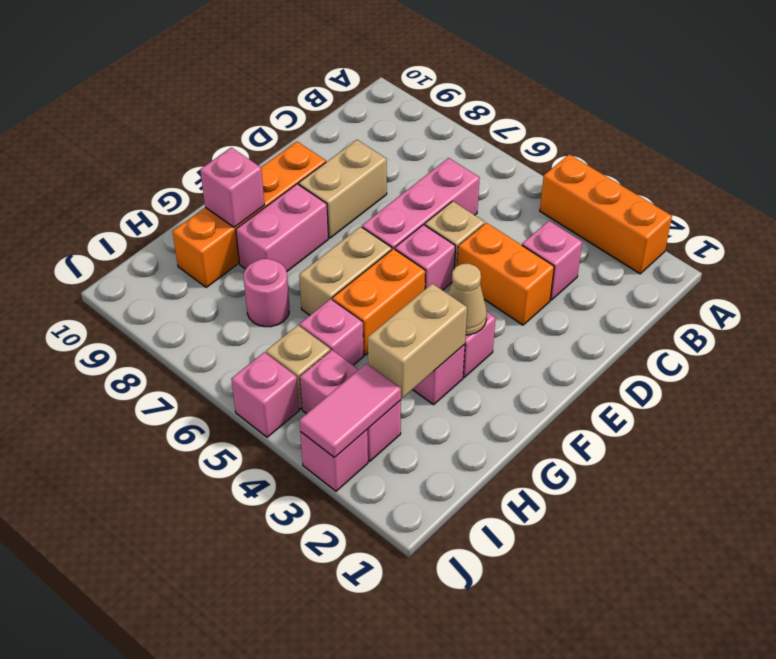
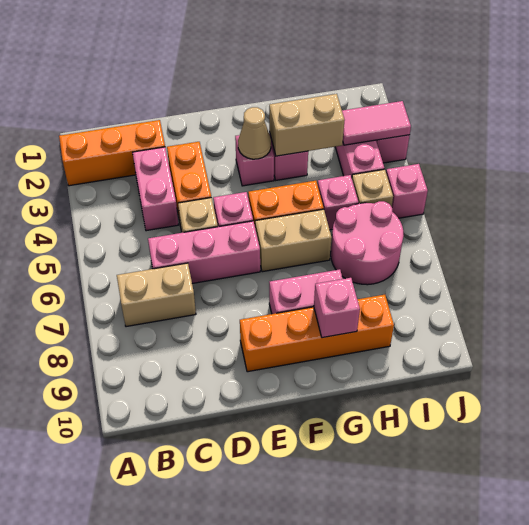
orange 1x3 brick [540,154,672,274] -> orange 1x3 brick turned to [59,120,165,186]
pink 1x1 brick [522,221,582,300] -> pink 1x2 brick [133,147,178,231]
tan 1x2 brick [299,140,387,238] -> tan 1x2 brick moved to [117,263,196,327]
pink 1x1 round brick [244,259,289,327] -> pink 2x2 round brick [331,201,404,285]

